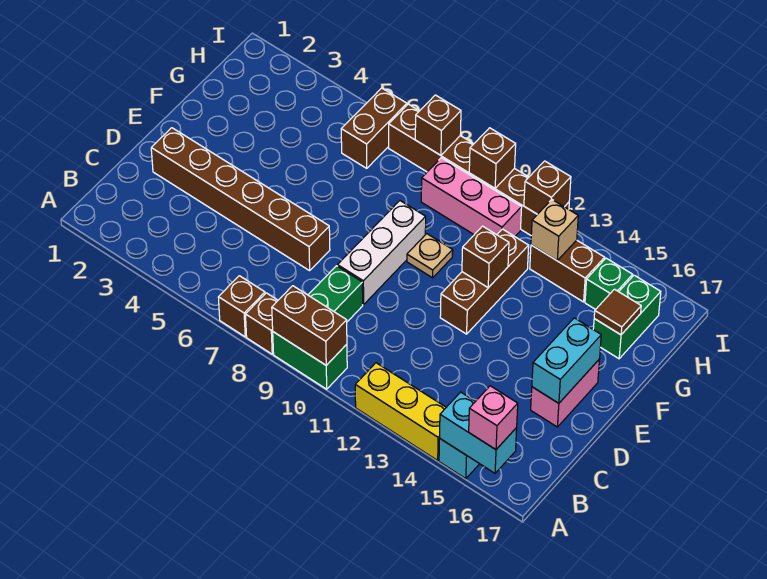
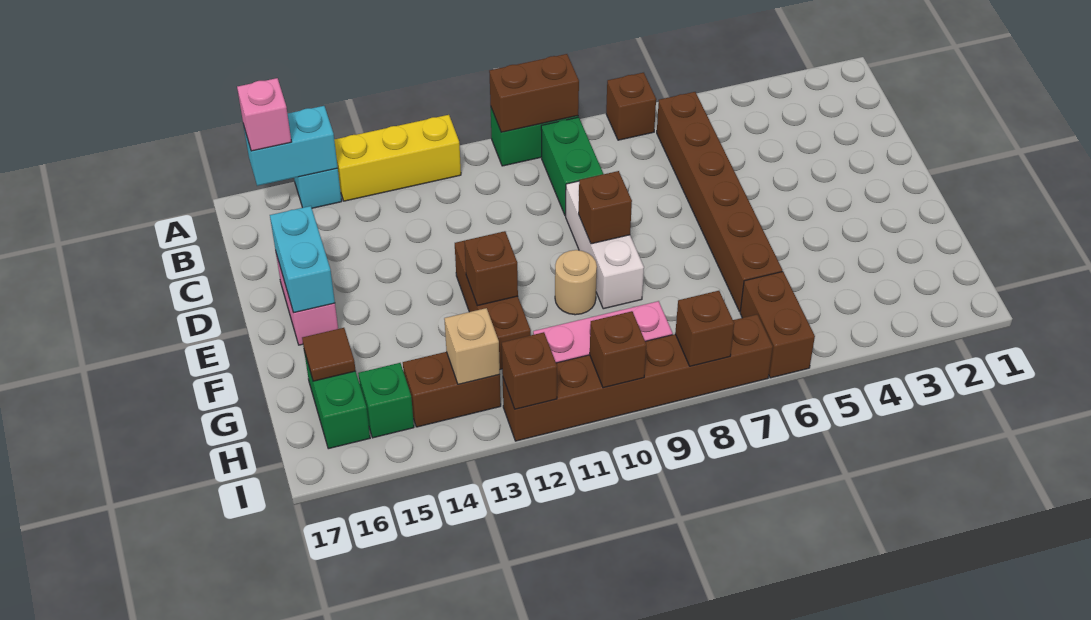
brown 1x1 brick [246,293,278,354] -> brown 1x1 brick moved to [579,171,632,244]
brown 1x6 brick [151,128,330,271] -> brown 1x6 brick turned to [657,92,782,311]
tan 1x1 plate [407,234,453,278] -> tan 1x1 round brick [555,250,597,315]

